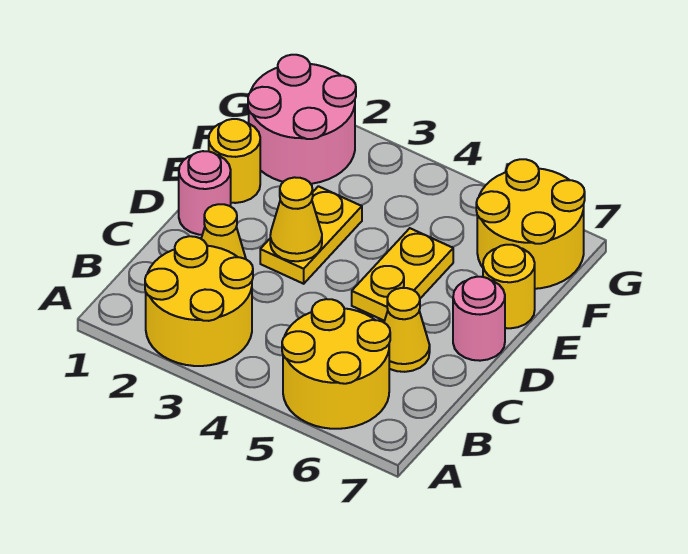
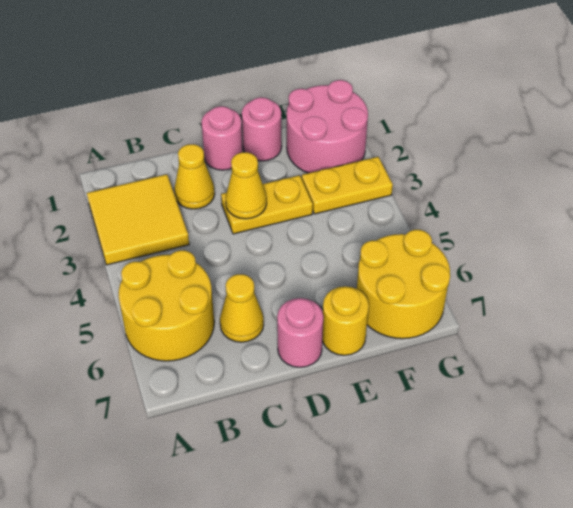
yellow 2x2 round brick [145,236,253,366] -> yellow 2x2 tile [87,174,189,265]
yellow 1x2 plate [352,228,453,321] -> yellow 1x2 plate moved to [302,157,393,214]
yellow 1x1 round brick [209,119,260,203] -> pink 1x1 round brick [242,97,282,161]

